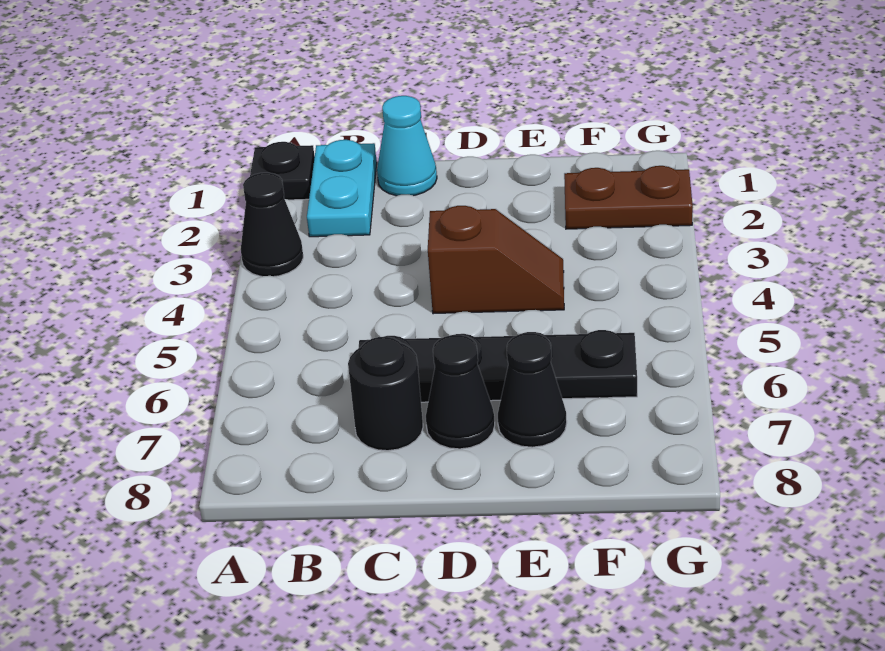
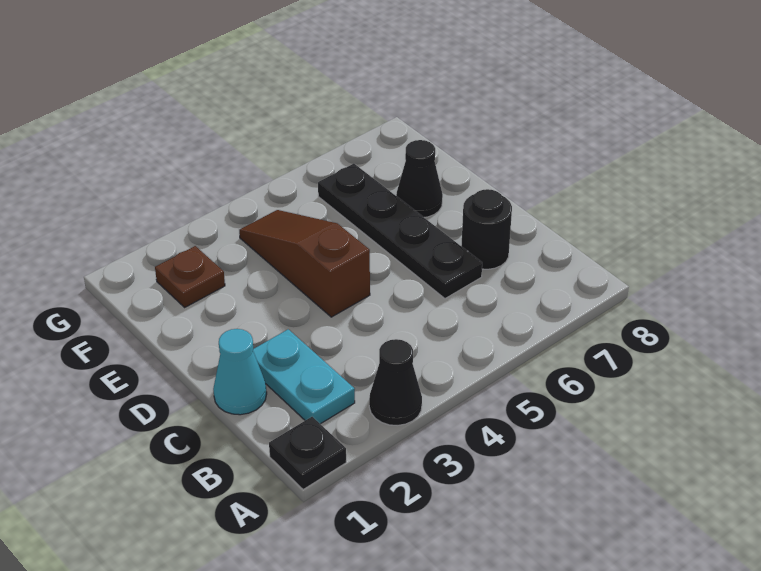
cyan 1x2 plate [307,140,377,237] -> cyan 1x2 plate turned to [253,329,355,424]
brown 1x2 slope [428,206,564,314] -> brown 1x3 slope [239,210,370,317]
black 1x1 cone [426,335,495,449] -> none
brown 1x2 plate [564,166,693,229] -> brown 1x1 plate [155,246,225,307]

